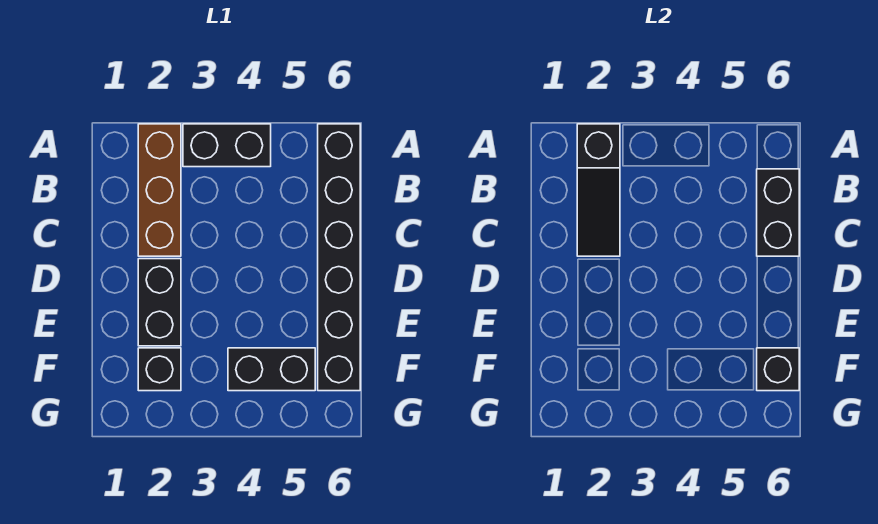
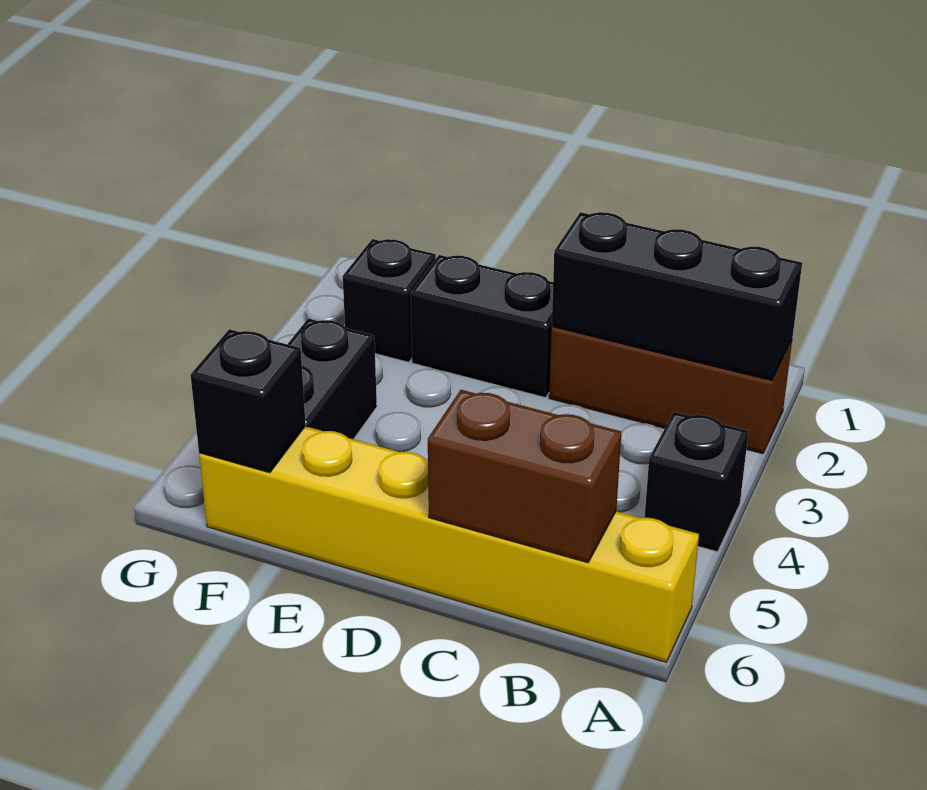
black 1x3 slope [577,124,620,256] -> black 1x3 brick [552,212,802,381]
black 1x2 brick [183,124,271,167] -> black 1x1 brick [645,412,748,552]
black 1x6 brick [318,124,360,391] -> yellow 1x6 brick [199,426,699,662]
black 1x2 brick [757,169,799,256] -> brown 1x2 brick [428,390,621,563]

